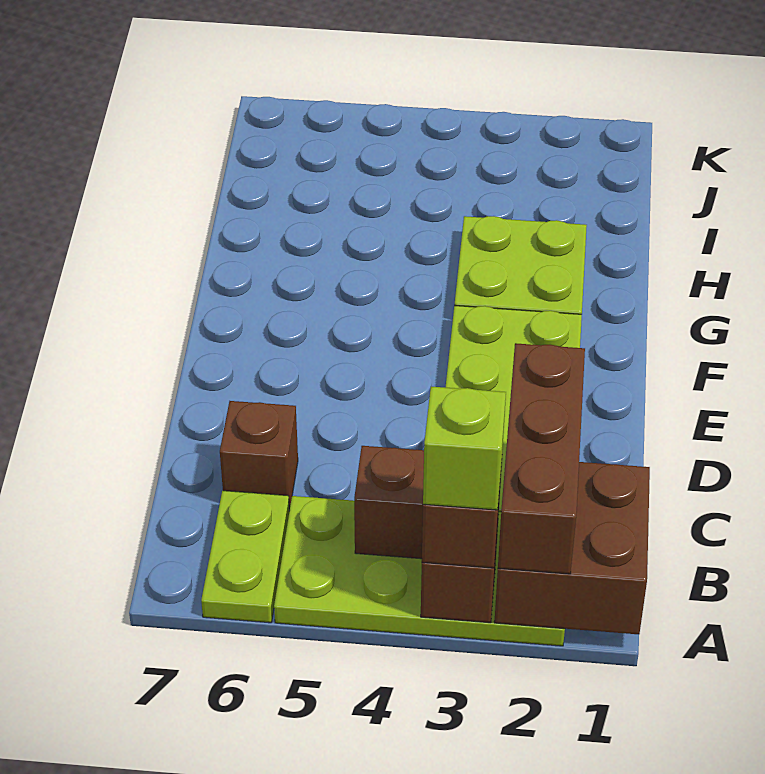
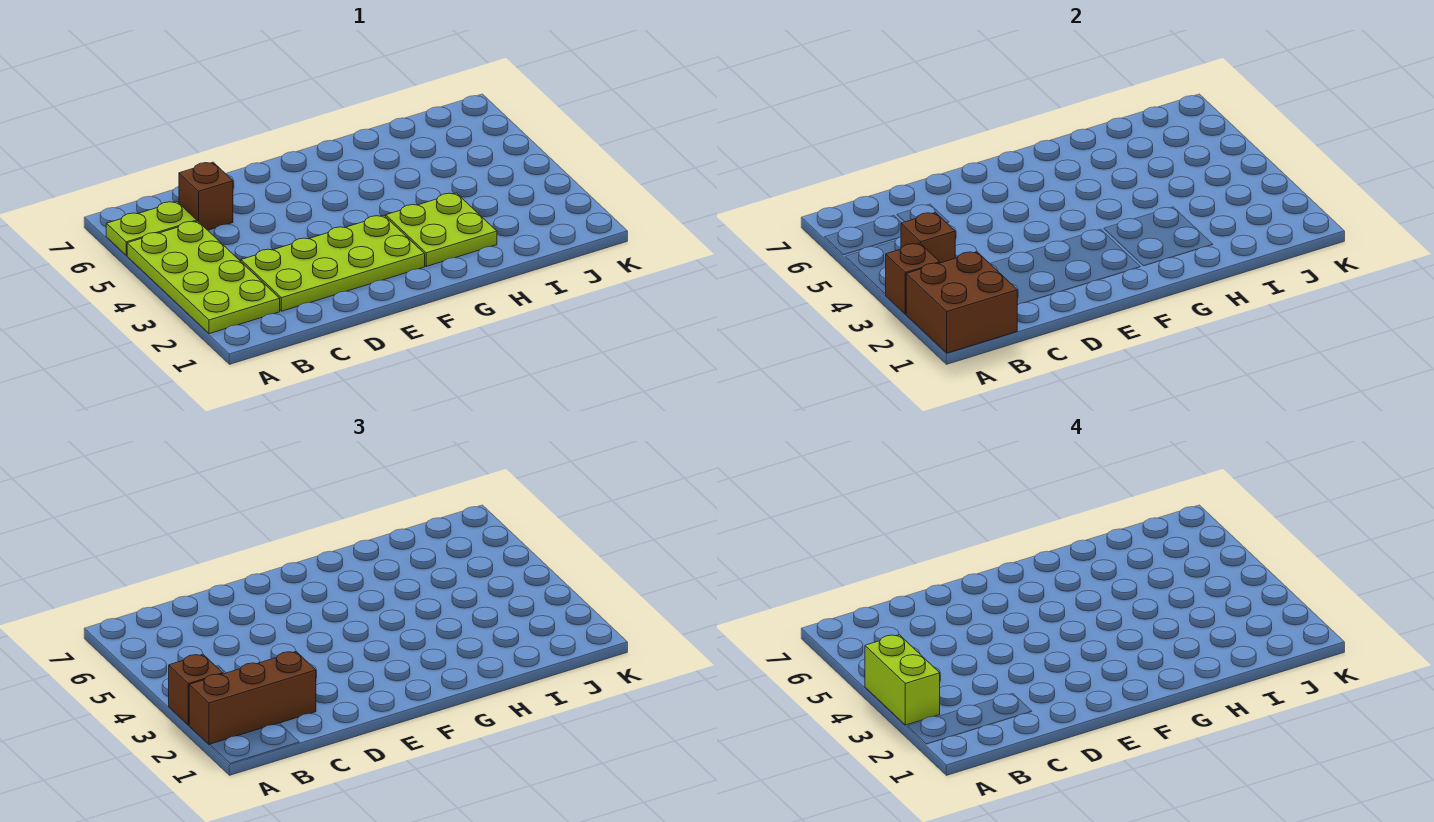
lime 1x1 brick [423,387,506,510] -> lime 1x2 brick [865,635,940,725]

